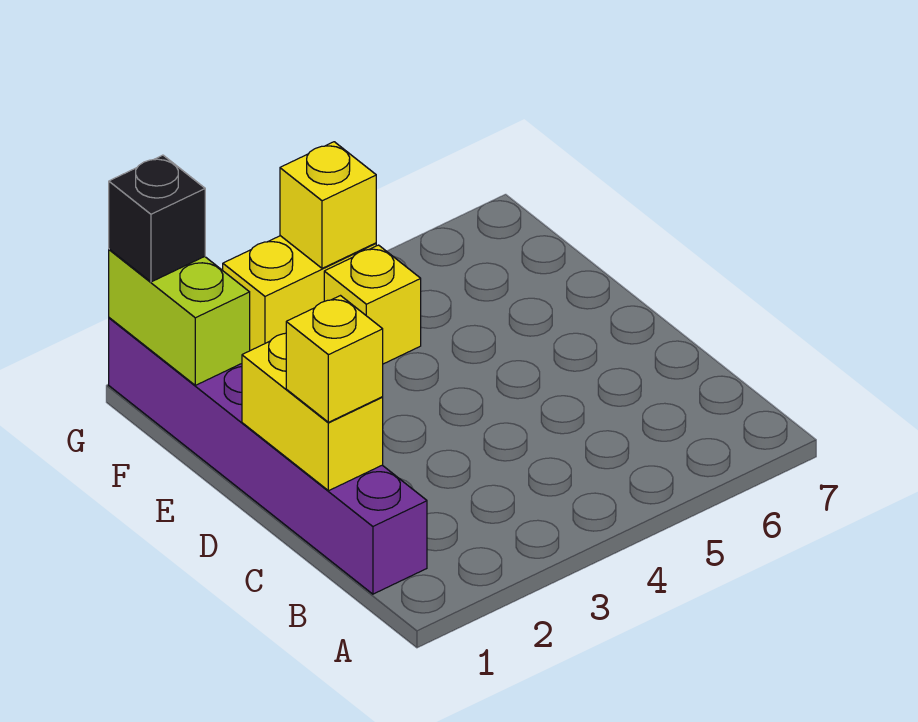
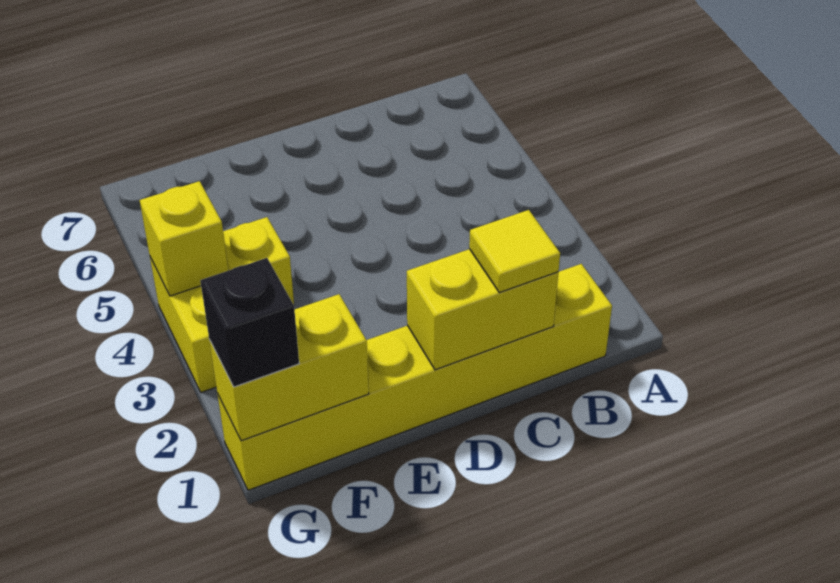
purple 1x6 brick [109,318,427,594] -> yellow 1x6 brick [218,264,612,490]
yellow 1x1 brick [286,296,383,422] -> yellow 1x1 tile [469,210,560,293]
lime 1x2 brick [109,249,250,385] -> yellow 1x2 brick [209,294,369,441]

